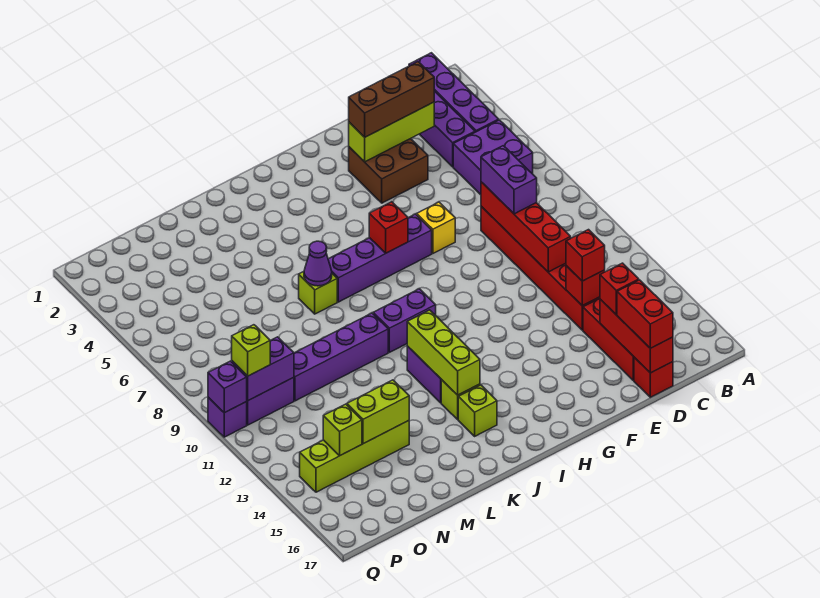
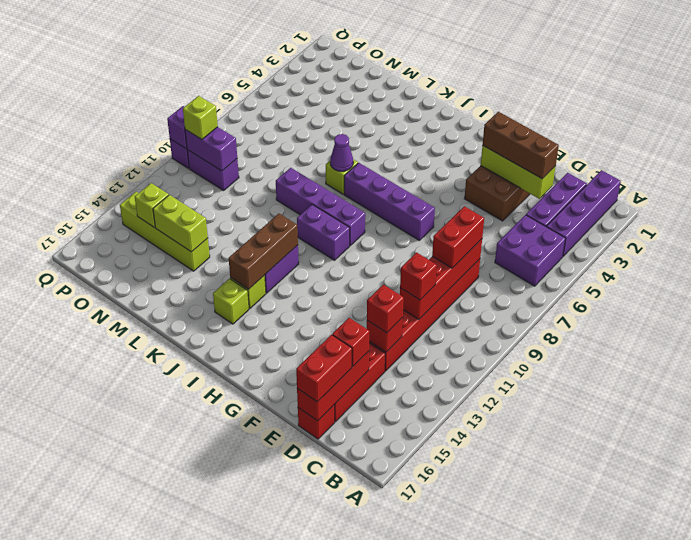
purple 1x2 brick [481,146,537,214] -> red 1x2 brick [432,206,484,268]
yellow 1x1 brick [417,202,455,253] -> none
red 1x1 brick [369,202,408,253] -> red 1x1 brick moved to [400,253,437,300]
lime 1x3 brick [407,310,480,395] -> brown 1x3 brick [229,214,298,289]
purple 1x4 brick [294,313,388,401] -> purple 1x4 brick moved to [276,168,365,246]

